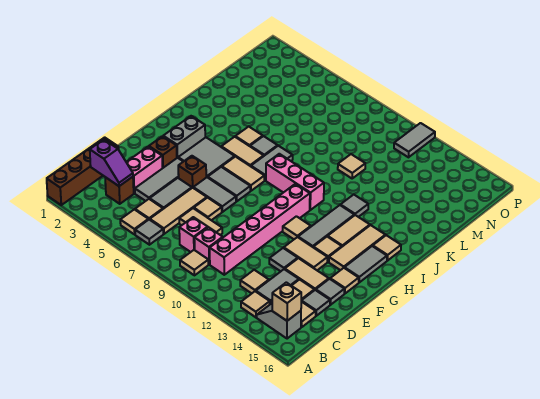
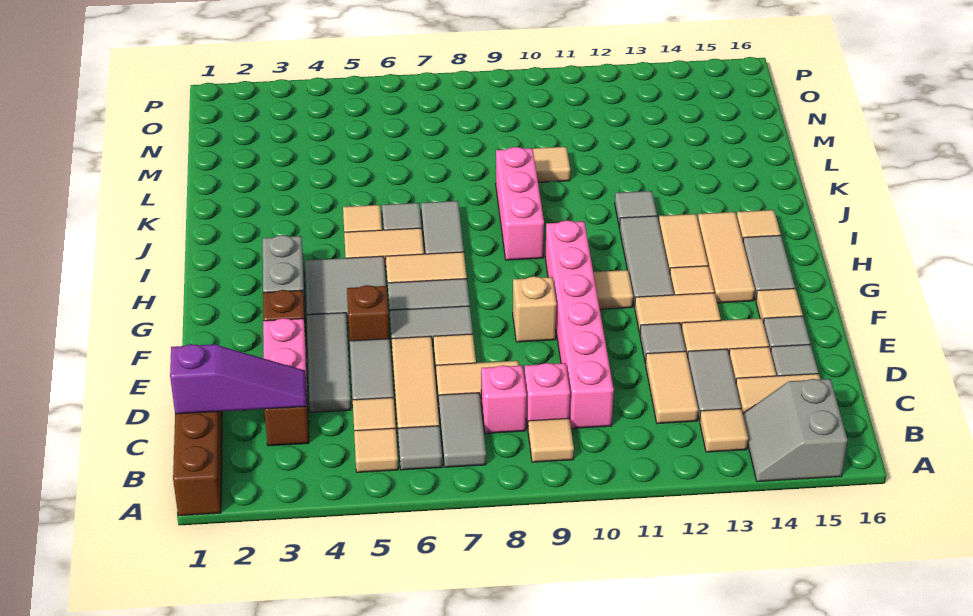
grey 1x2 slope [257,304,301,339] -> grey 2x2 slope [743,379,848,482]
tan 1x1 brick [272,282,301,321] -> tan 1x1 brick moved to [513,276,557,342]
purple 1x2 slope [90,140,133,186] -> purple 1x3 slope [170,344,306,414]
tan 1x1 tile [240,270,269,294] -> tan 1x2 tile [646,351,698,424]
pink 1x3 brick [266,154,324,210] -> pink 1x3 brick turned to [496,147,544,260]
grey 1x2 tile [394,123,435,157] -> grey 1x2 tile moved to [439,393,486,467]

